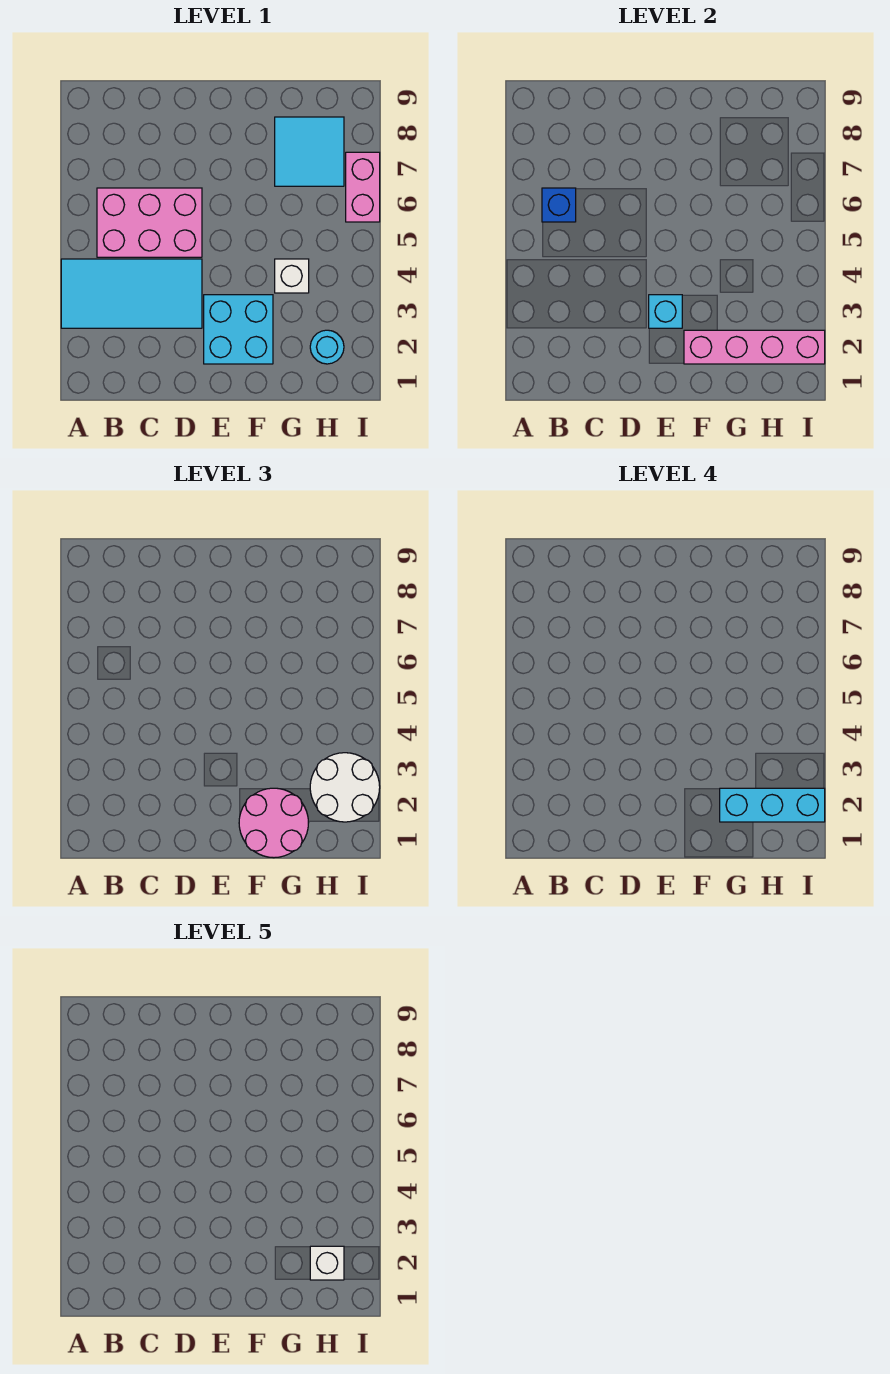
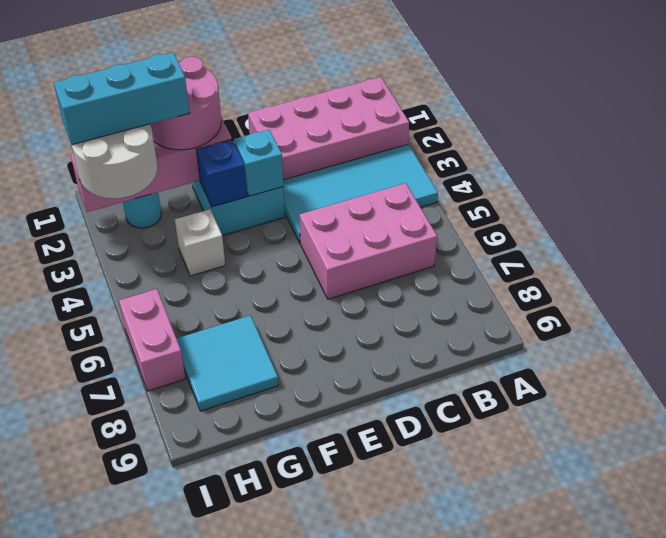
none -> pink 2x4 brick [248,77,409,180]
blue 1x1 brick [542,188,576,222] -> blue 1x1 brick moved to [196,140,247,207]
white 1x1 brick [310,1246,344,1280] -> none

